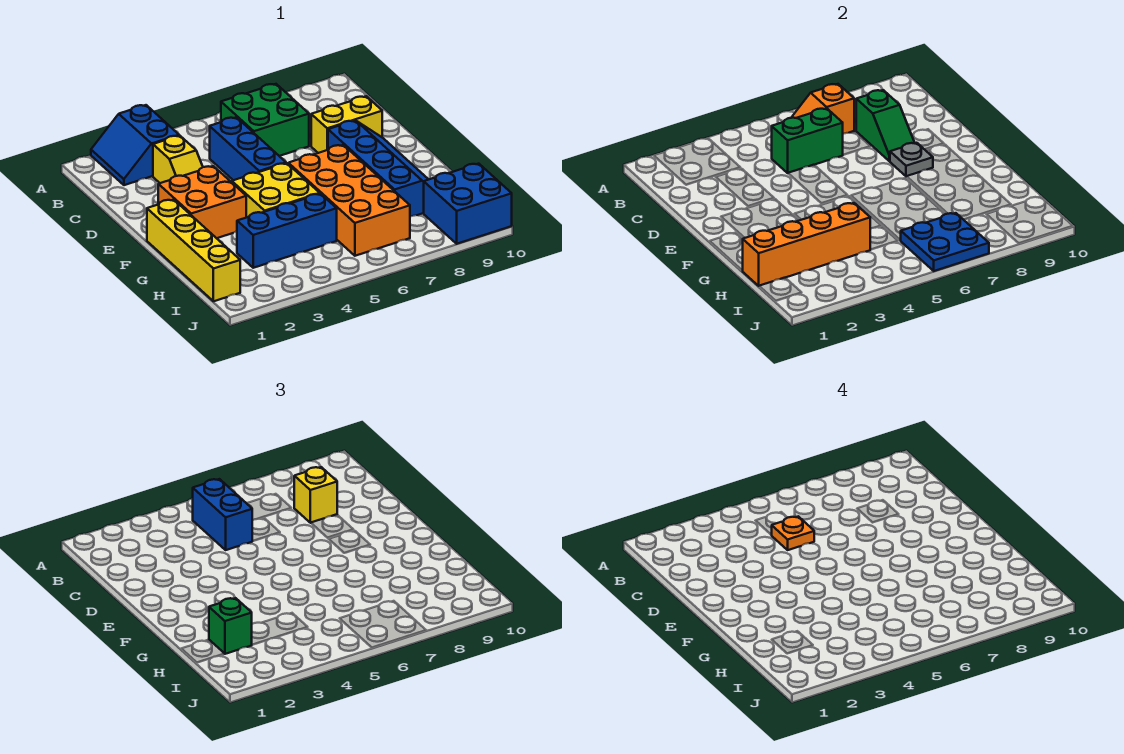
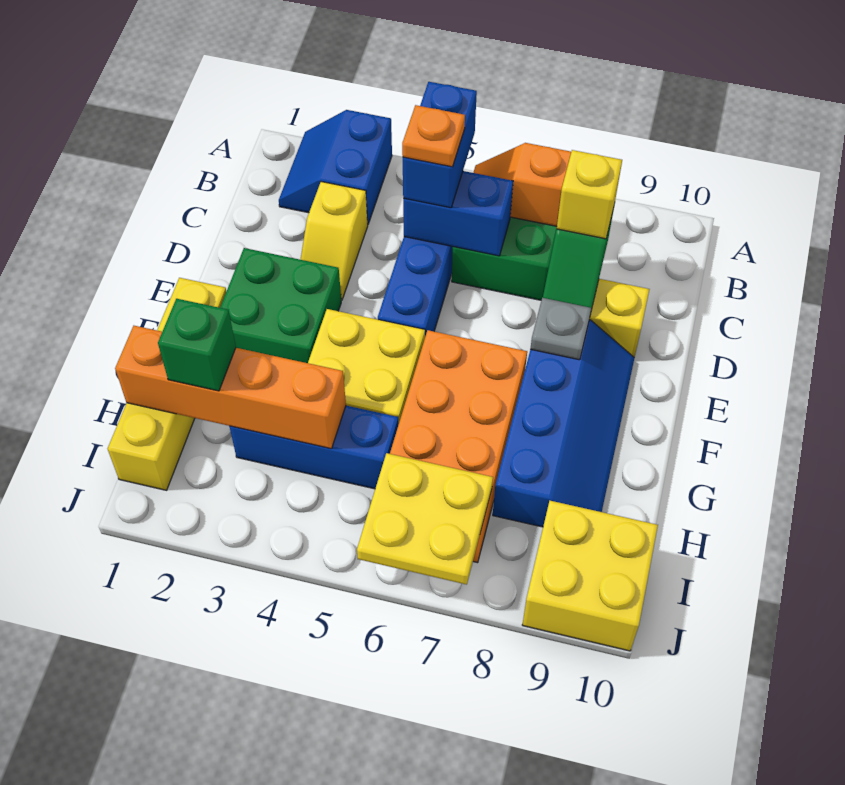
green 1x2 brick [772,108,843,173] -> blue 1x2 brick [403,171,513,256]
orange 2x2 brick [158,166,246,238] -> green 2x2 brick [220,248,341,363]
blue 2x2 plate [900,213,989,271] -> yellow 2x2 plate [357,453,493,585]
blue 2x2 brick [424,164,512,244] -> yellow 2x2 brick [522,501,658,651]

